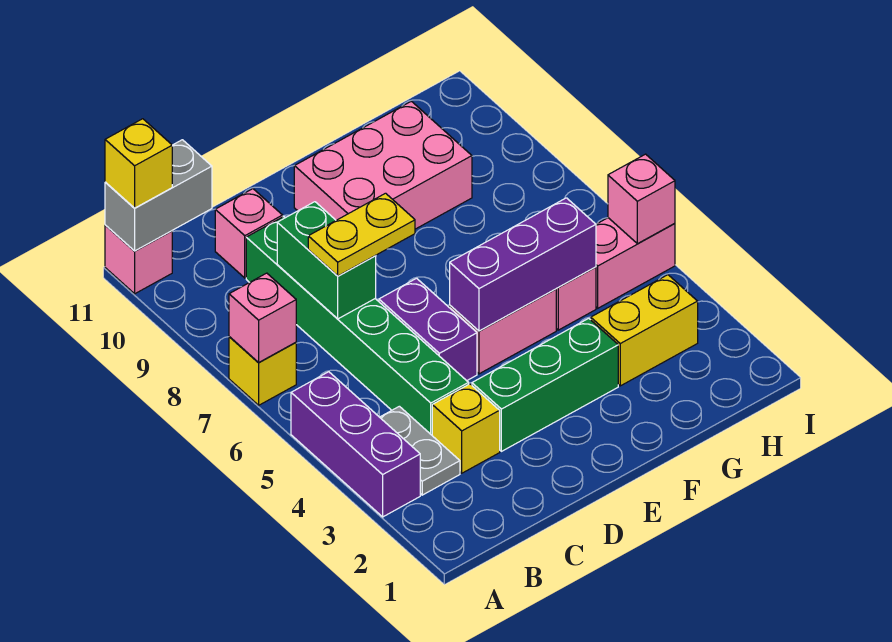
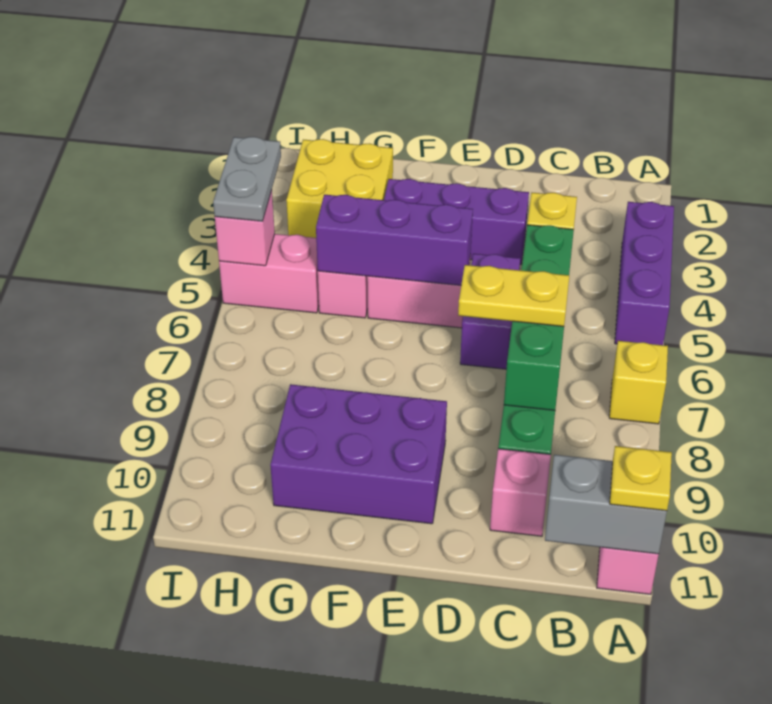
pink 1x1 brick [229,273,296,363] -> none
yellow 1x1 brick [105,119,172,208] -> yellow 1x1 plate [610,446,672,511]
grey 1x2 plate [380,406,460,495] -> grey 1x2 plate moved to [213,137,281,221]
green 1x3 brick [472,318,618,451] -> purple 1x3 brick [384,179,529,265]
pink 2x3 brick [294,101,472,229] -> purple 2x3 brick [270,384,447,524]
yellow 1x2 brick [591,275,698,386] -> yellow 2x2 brick [286,139,393,238]

